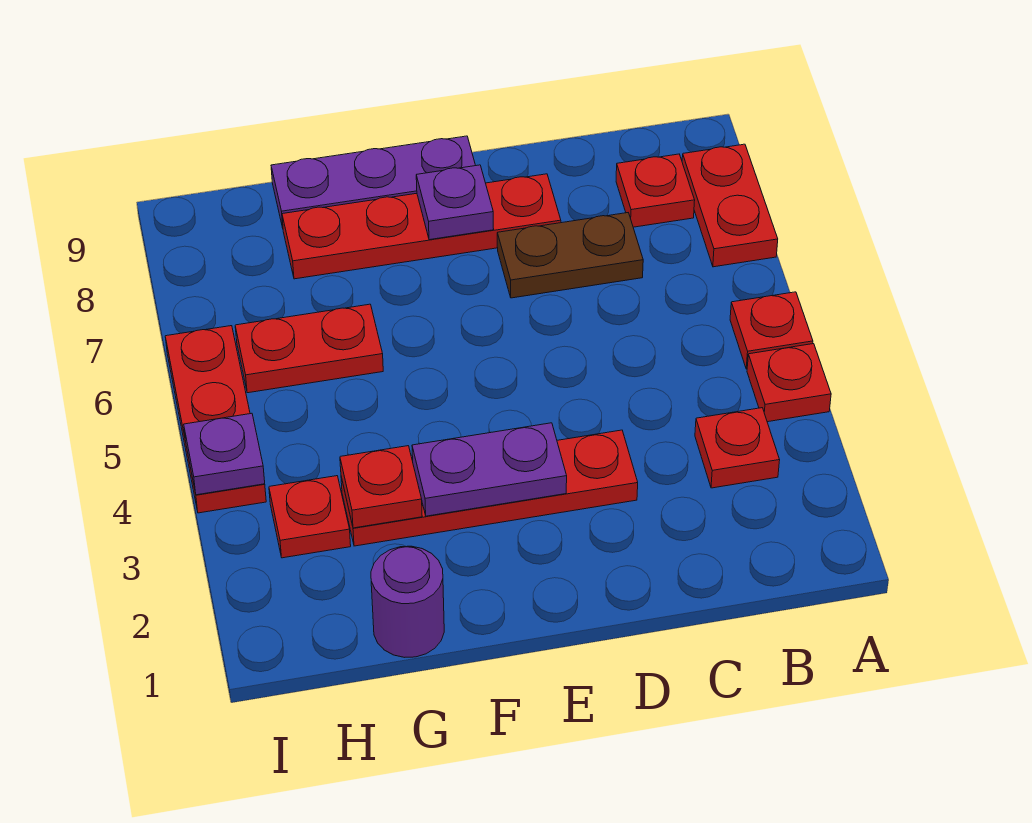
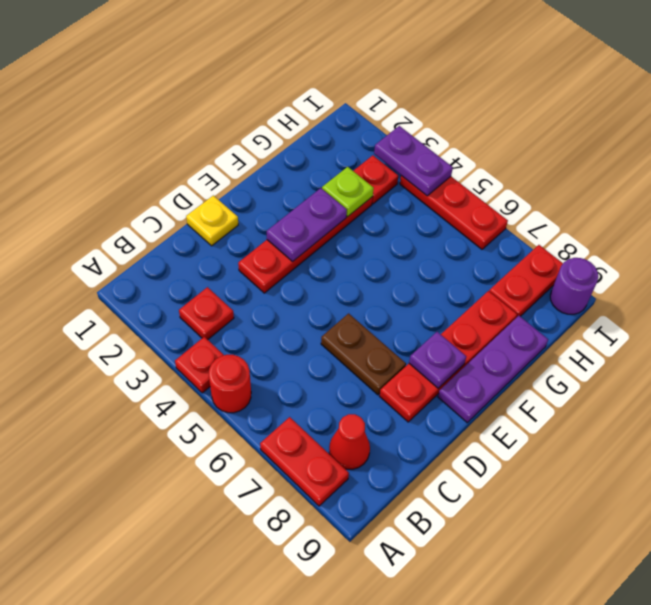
red 1x1 plate [730,292,813,369] -> red 1x1 round brick [209,355,251,413]
red 1x1 plate [616,154,695,227] -> red 1x1 cone [329,414,370,469]
brown 1x2 plate [497,213,643,298] -> brown 1x2 plate turned to [321,313,406,395]
none -> yellow 1x1 plate [186,195,238,246]
purple 1x1 round brick [371,546,444,657] -> purple 1x1 round brick moved to [550,258,598,314]
red 1x1 plate [340,446,422,528] -> lime 1x1 plate [322,167,374,217]
red 1x2 plate [235,304,383,393] -> red 1x2 plate moved to [489,245,563,318]
purple 1x1 plate [184,413,265,495] -> purple 1x2 plate [374,126,453,196]

